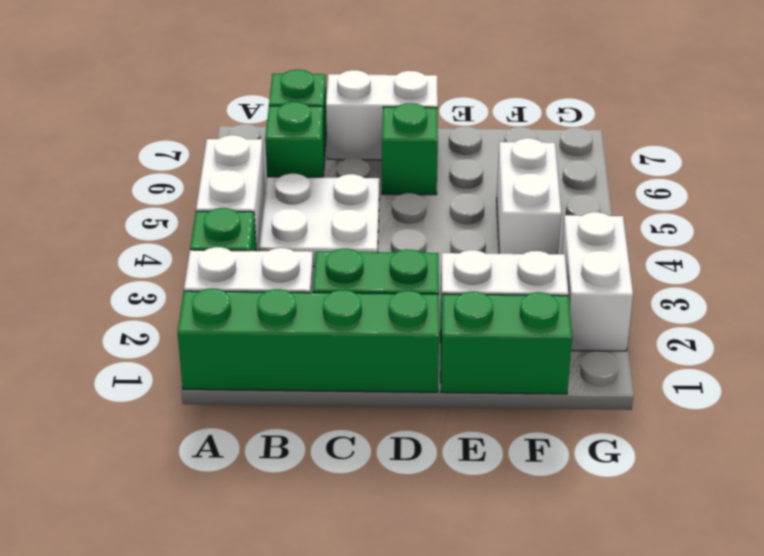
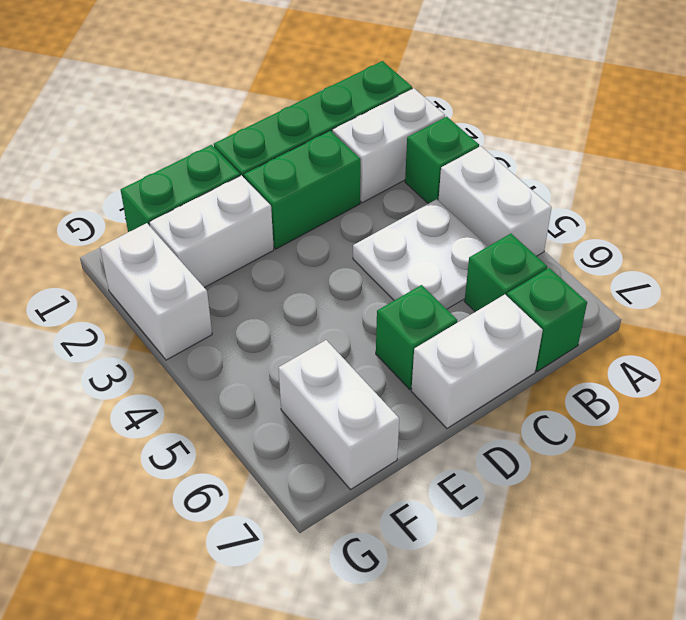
white 1x2 brick [497,138,561,254] -> white 1x2 brick moved to [279,340,399,490]

